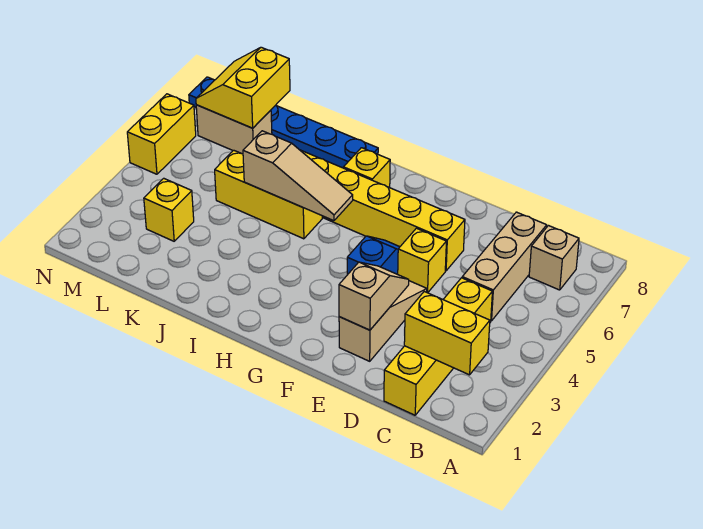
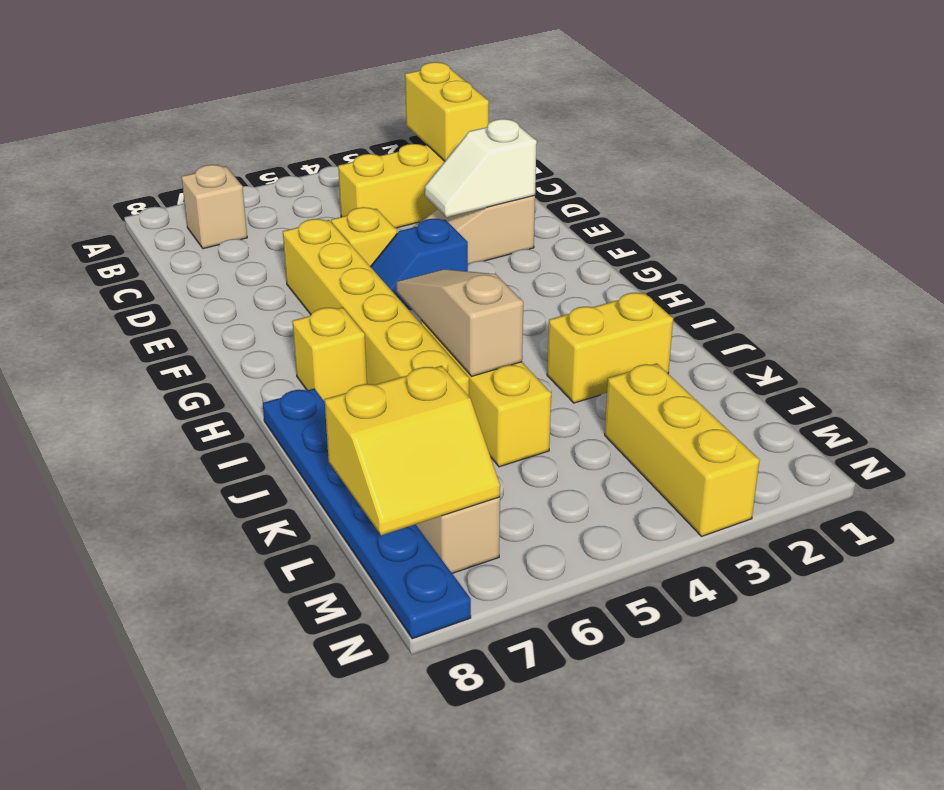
tan 1x3 brick [462,212,547,321] -> none
tan 1x2 slope [339,262,409,330] -> white 1x2 slope [425,119,537,217]
yellow 1x1 brick [144,178,194,241] -> yellow 1x3 brick [605,363,760,536]
yellow 1x2 brick [127,94,196,174] -> yellow 1x2 brick moved to [547,293,673,403]

